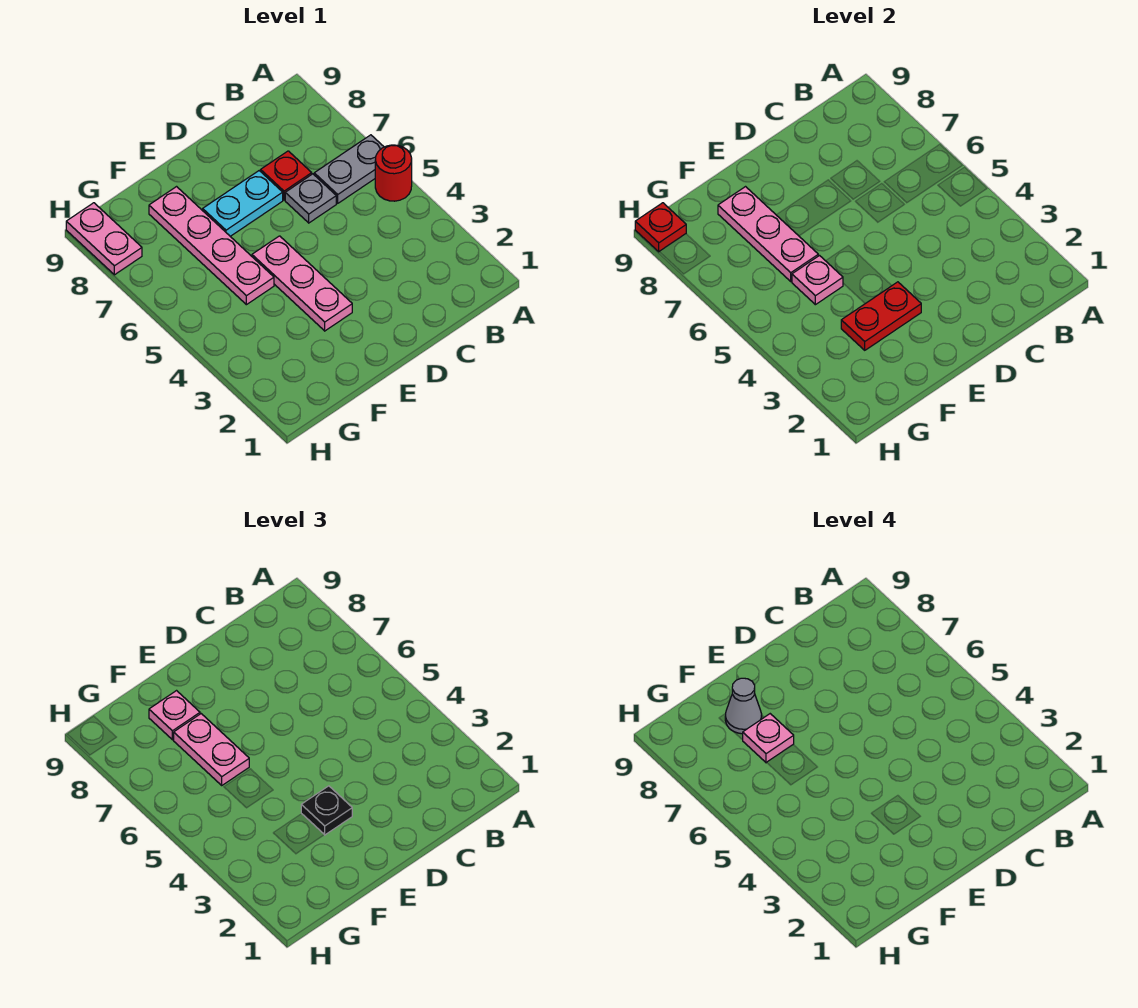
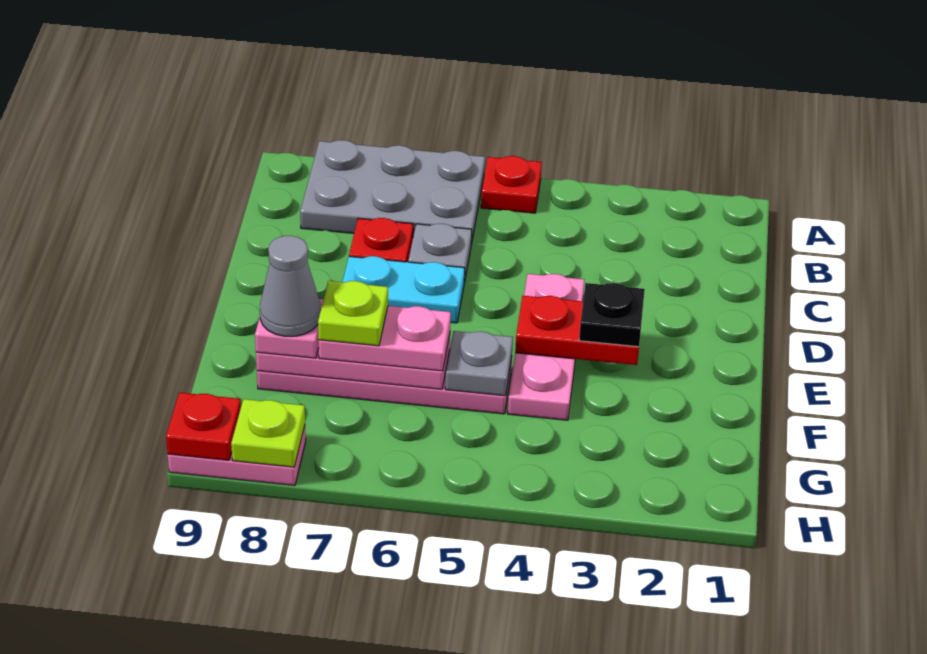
red 1x1 round brick [375,145,412,201] -> red 1x1 plate [481,156,542,213]
grey 1x2 plate [314,135,384,203] -> grey 2x3 plate [300,140,485,245]
cyan 1x2 plate [203,171,283,236] -> cyan 1x2 plate turned to [343,256,465,323]
pink 1x3 plate [252,236,352,331] -> pink 1x3 plate turned to [508,274,584,420]
red 1x2 plate [841,282,921,350] -> red 1x2 plate turned to [515,296,639,365]
pink 1x1 plate [792,256,843,305] -> grey 1x1 plate [445,331,513,396]
pink 1x1 plate [742,714,794,763] -> lime 1x1 plate [318,281,388,346]
none -> lime 1x1 plate [231,399,305,467]

